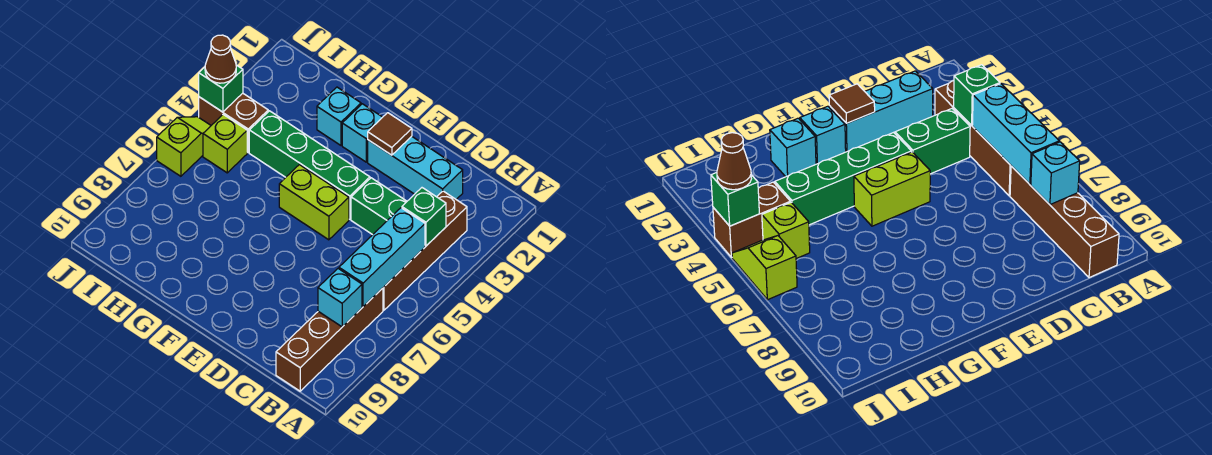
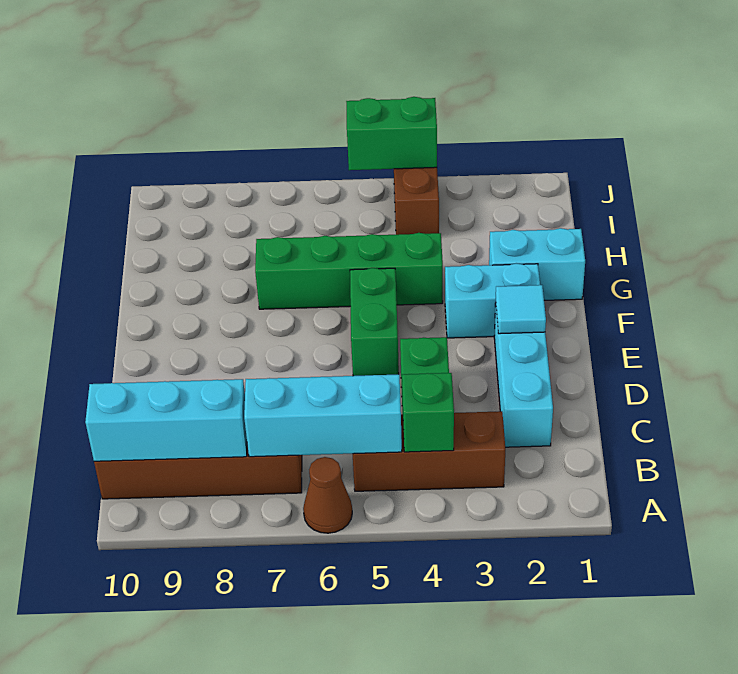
brown 1x4 brick [383,191,467,310] -> brown 1x3 brick [353,411,505,491]
cyan 1x1 brick [318,269,362,327] -> cyan 1x3 brick [85,379,247,461]
brown 1x1 tile [368,113,412,155] -> cyan 1x1 tile [496,285,546,334]
green 1x4 brick [249,111,370,219] -> green 1x4 brick turned to [255,233,443,309]
lime 1x2 brick [279,165,349,240] -> green 1x2 brick [350,268,399,376]
cyan 1x1 brick [342,104,382,162] -> cyan 1x2 brick [445,263,540,338]
cyan 1x1 brick [317,87,361,145] -> cyan 1x2 brick [489,228,585,300]
lime 1x1 brick [203,115,247,173] -> none
green 1x1 brick [199,65,243,112] -> green 1x2 brick [346,97,437,170]
brown 1x1 cone [205,35,236,83] -> brown 1x1 cone moved to [303,457,352,533]
lime 1x2 slope [157,117,211,176] -> none

